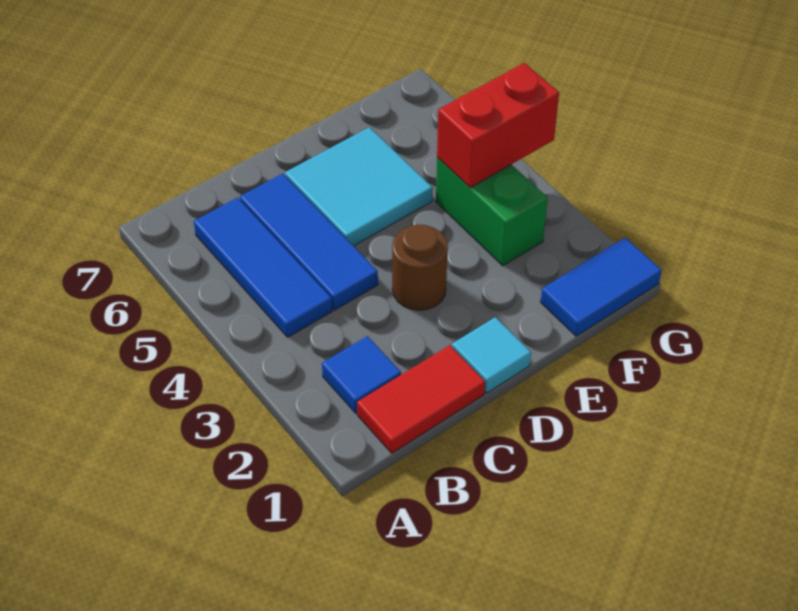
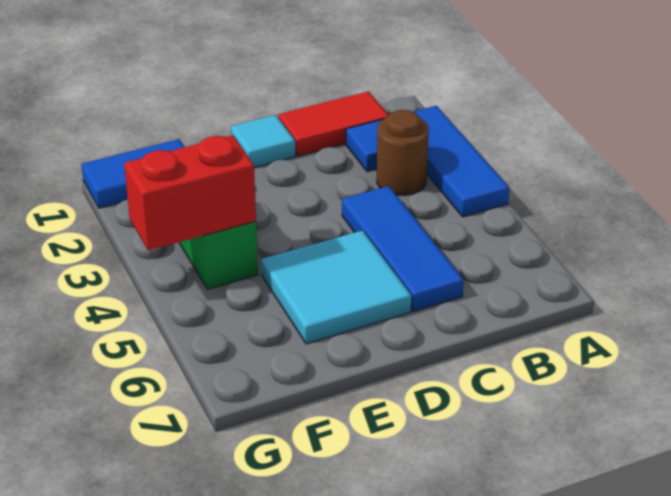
blue 1x3 tile [194,198,332,337] -> blue 1x3 tile moved to [413,106,509,217]
brown 1x1 round brick [392,224,448,310] -> brown 1x1 round brick moved to [377,110,429,196]

